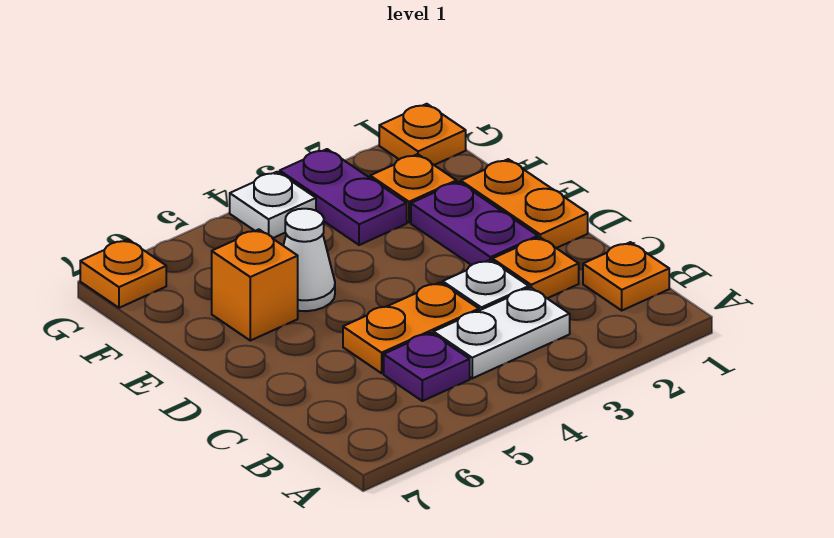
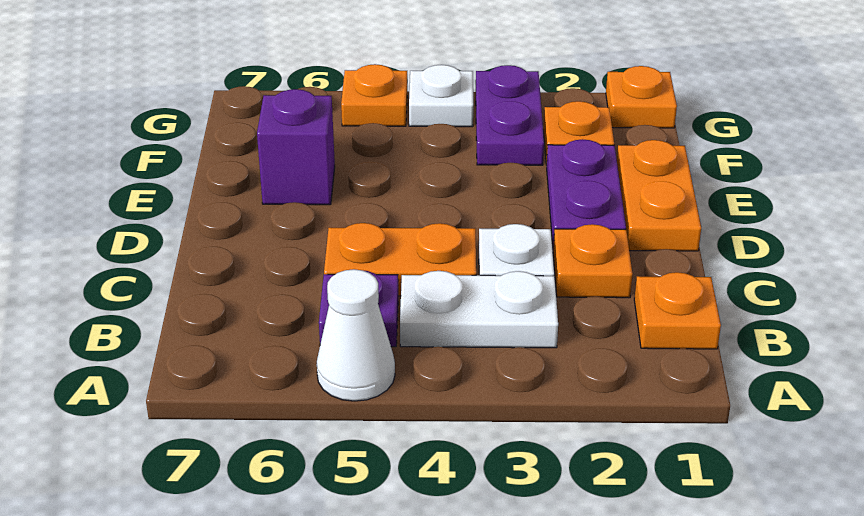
white 1x1 cone [283,209,335,311] -> white 1x1 cone moved to [317,269,395,401]
orange 1x1 brick [212,230,298,341] -> purple 1x1 brick [257,89,335,205]
orange 1x1 plate [80,239,166,308] -> orange 1x1 plate moved to [341,64,407,126]

